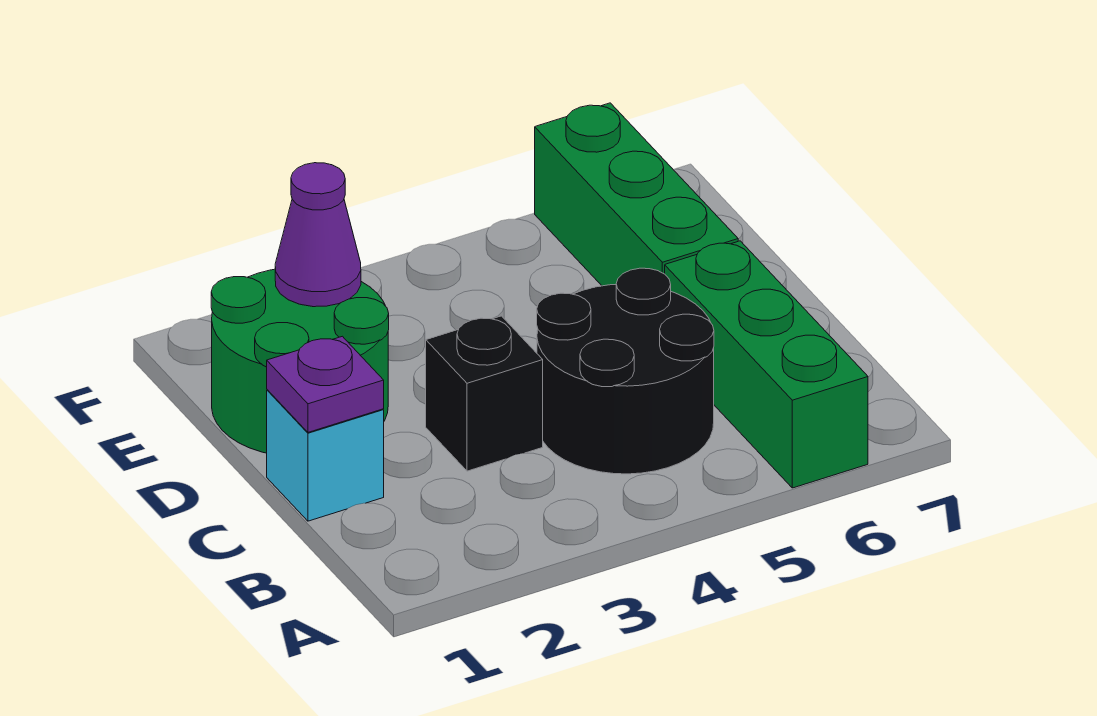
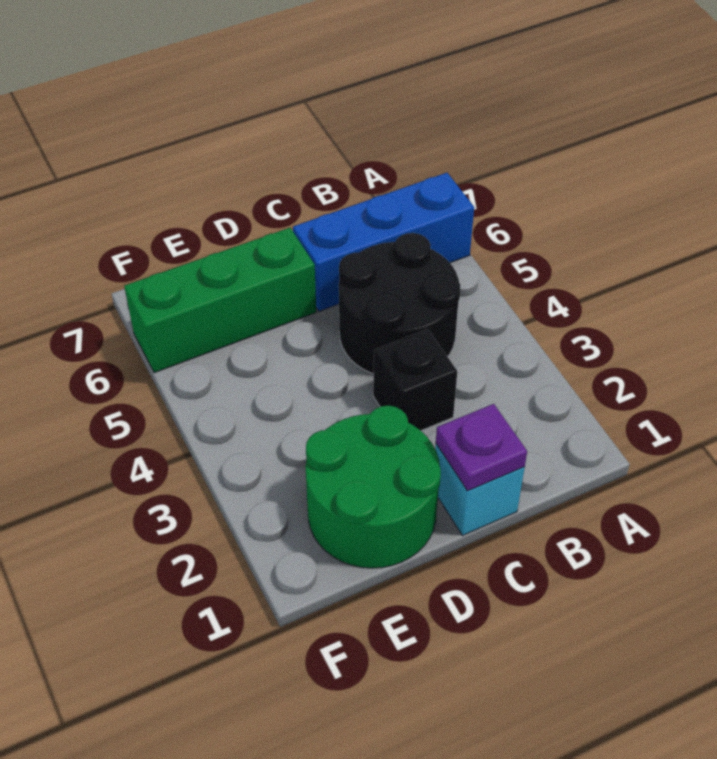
green 1x3 brick [665,241,868,488] -> blue 1x3 brick [293,173,474,311]
purple 1x1 cone [275,163,361,307] -> none

